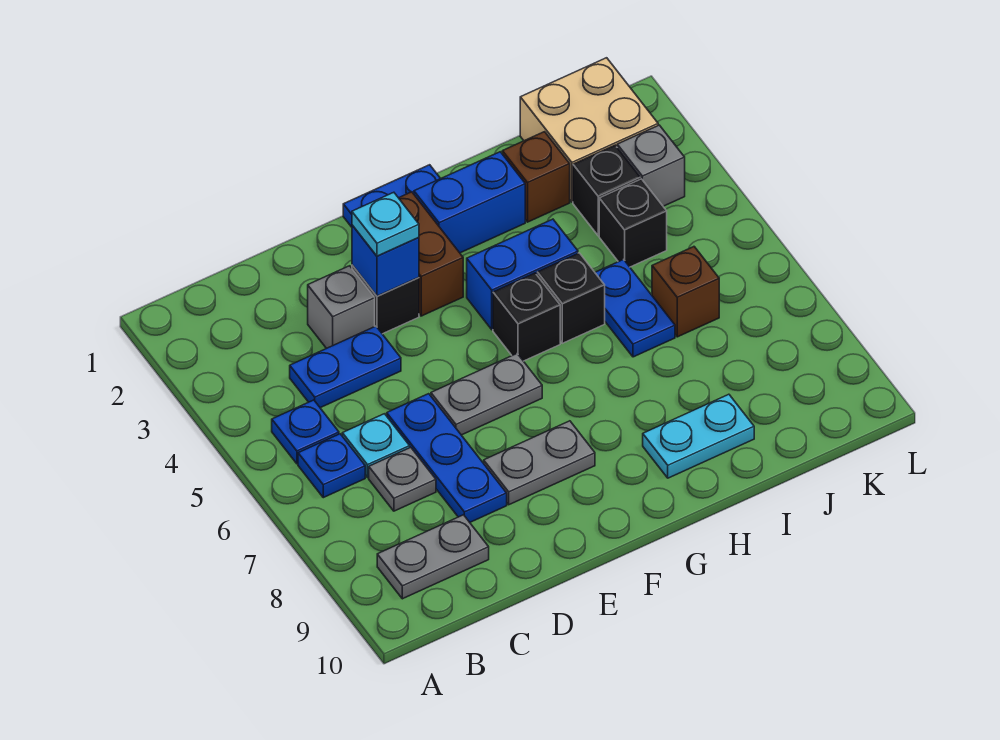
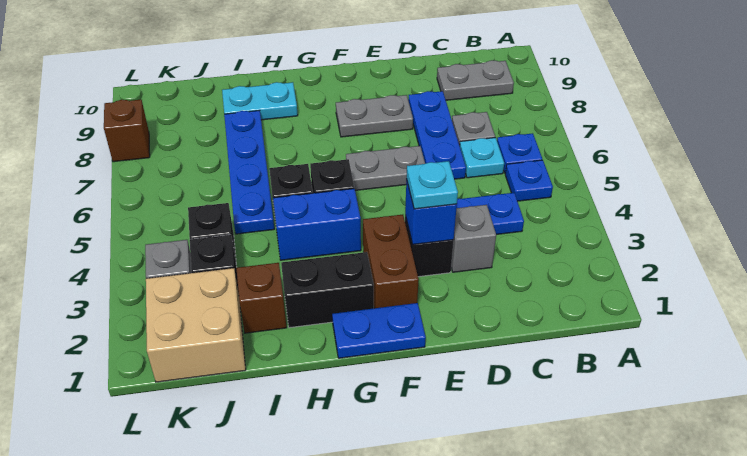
blue 1x2 brick [414,152,525,253] -> black 1x2 brick [281,252,374,328]
blue 1x2 plate [595,260,675,357] -> blue 1x4 plate [224,110,274,234]
brown 1x1 brick [652,247,719,337] -> brown 1x1 brick moved to [104,100,150,162]

